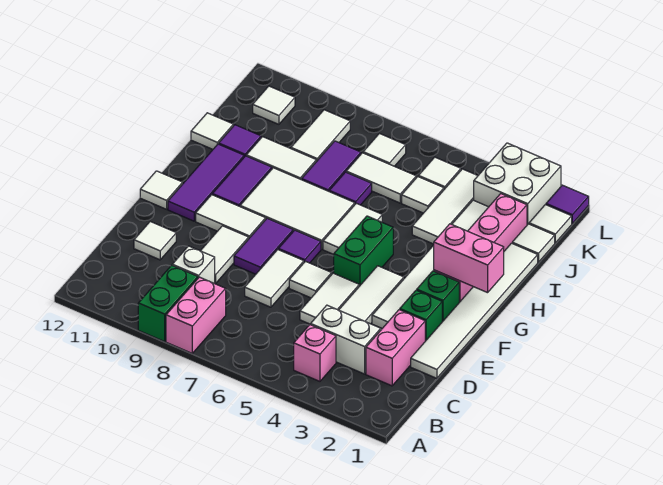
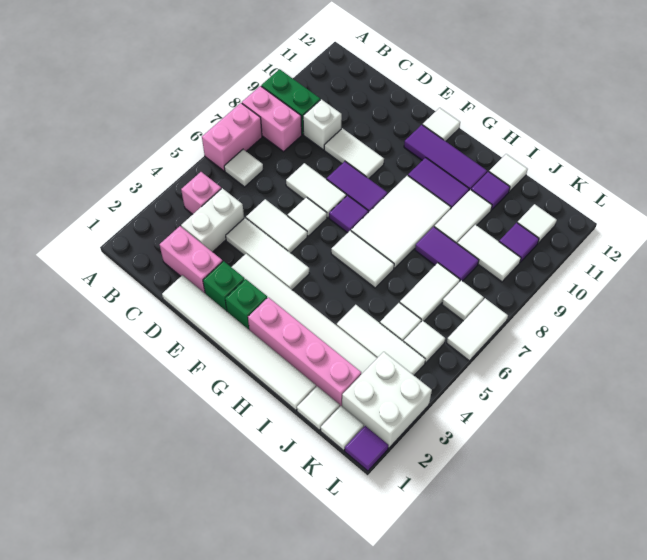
white 1x1 tile [134,222,176,260] -> white 1x1 tile moved to [224,149,263,187]
green 1x2 brick [334,216,393,286] -> none
white 1x2 tile [196,195,266,238] -> white 1x2 tile moved to [447,298,508,361]
pink 1x2 brick [434,224,504,293] -> pink 1x2 brick moved to [202,103,262,171]
purple 1x1 tile [329,172,372,205] -> purple 1x1 tile moved to [499,223,539,262]

